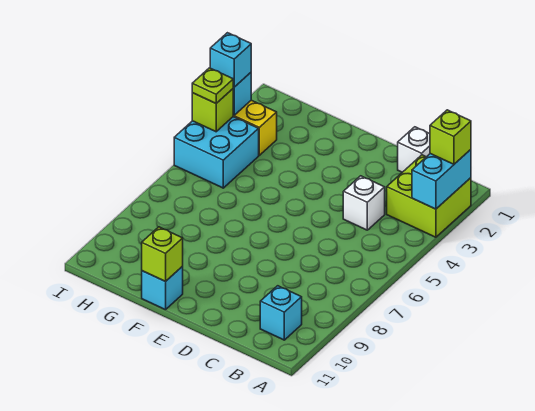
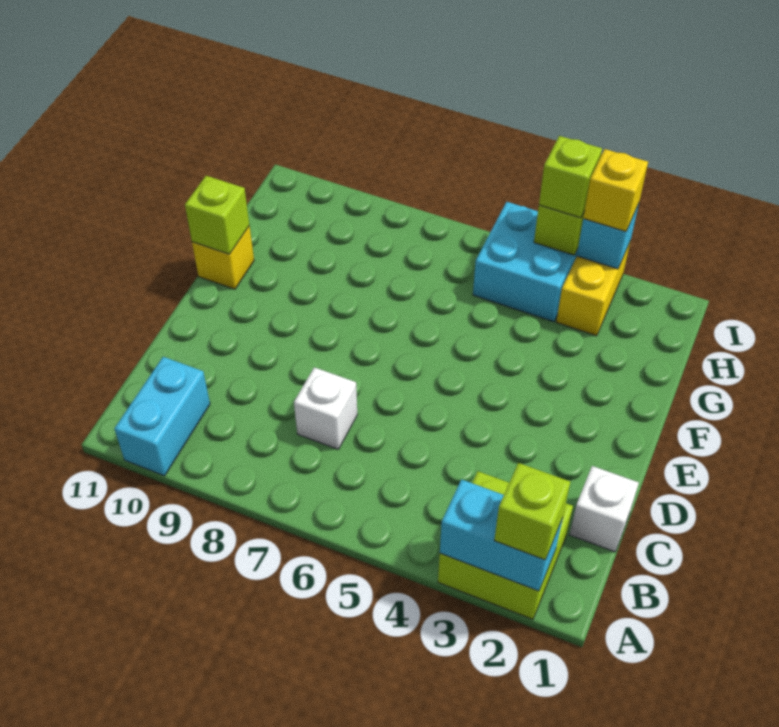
cyan 1x1 brick [260,286,302,340] -> cyan 1x2 brick [114,357,210,476]
white 1x1 brick [343,176,385,230] -> white 1x1 brick moved to [294,367,357,449]
cyan 1x1 brick [142,266,183,310] -> yellow 1x1 brick [192,226,254,289]
cyan 1x1 brick [210,33,251,87] -> yellow 1x1 brick [583,149,648,231]
lime 1x1 plate [192,68,233,103] -> lime 1x1 brick [539,136,602,218]

